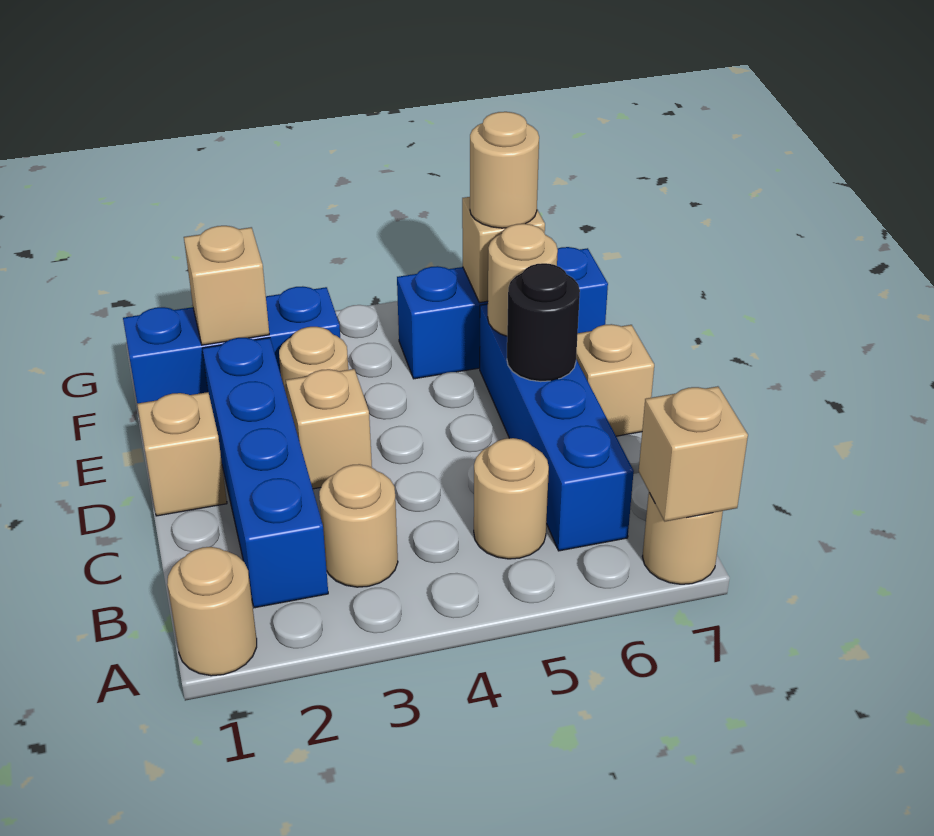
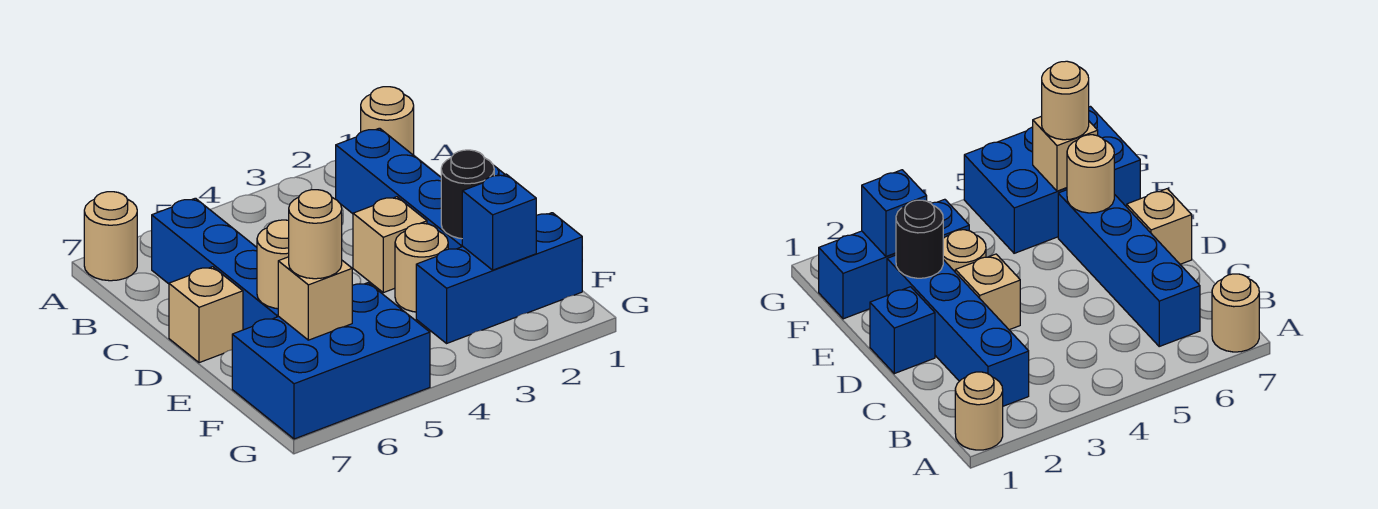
tan 1x1 brick [639,386,748,521] -> none
tan 1x1 round brick [319,464,398,587] -> none
tan 1x1 round brick [474,438,549,559] -> none
tan 1x1 brick [137,392,227,516] -> blue 1x1 brick [870,287,935,374]
black 1x1 round brick [507,263,580,382] -> black 1x1 round brick moved to [441,150,494,239]
tan 1x1 brick [184,226,269,345] -> blue 1x1 brick [462,174,536,270]
blue 1x3 brick [397,247,608,379] -> blue 2x3 brick [232,283,430,439]

